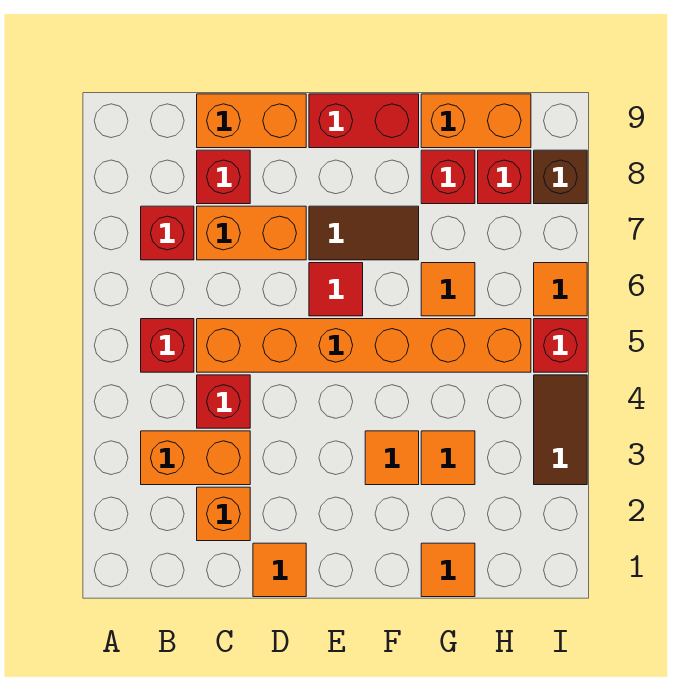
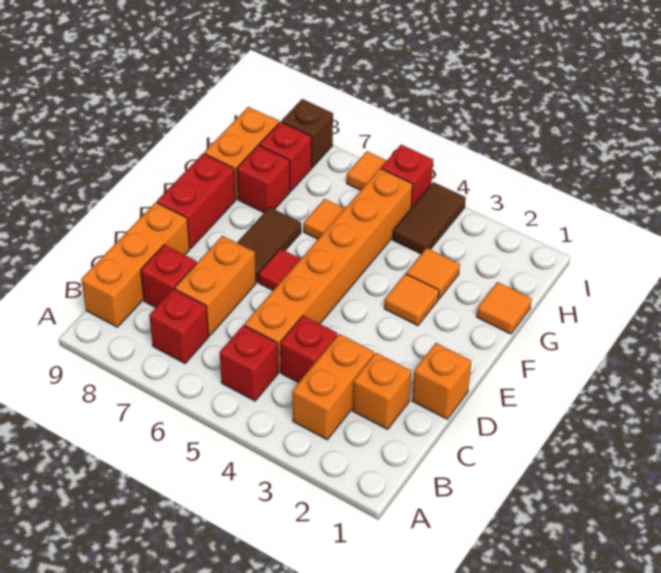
orange 1x2 brick [197,94,306,148] -> orange 1x3 brick [81,202,190,327]
orange 1x1 tile [253,543,306,597] -> orange 1x1 brick [412,343,471,419]
brown 1x2 tile [534,375,587,485] -> brown 1x2 tile turned to [393,182,466,254]

